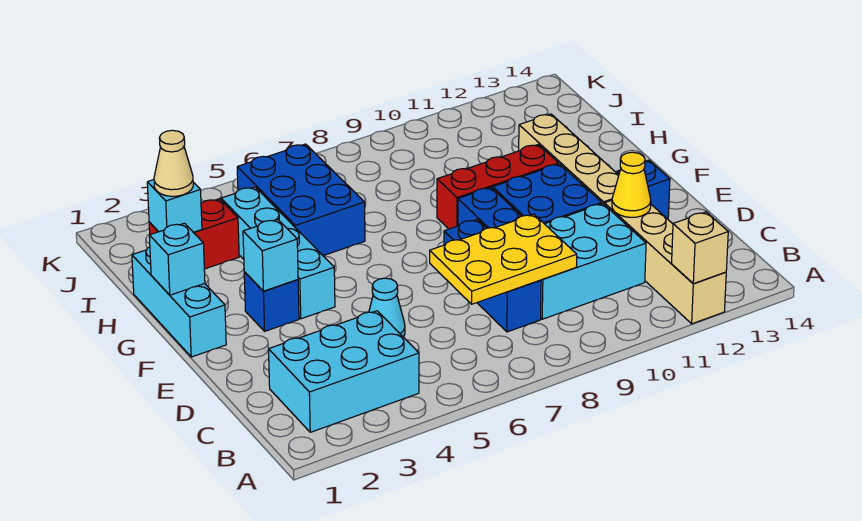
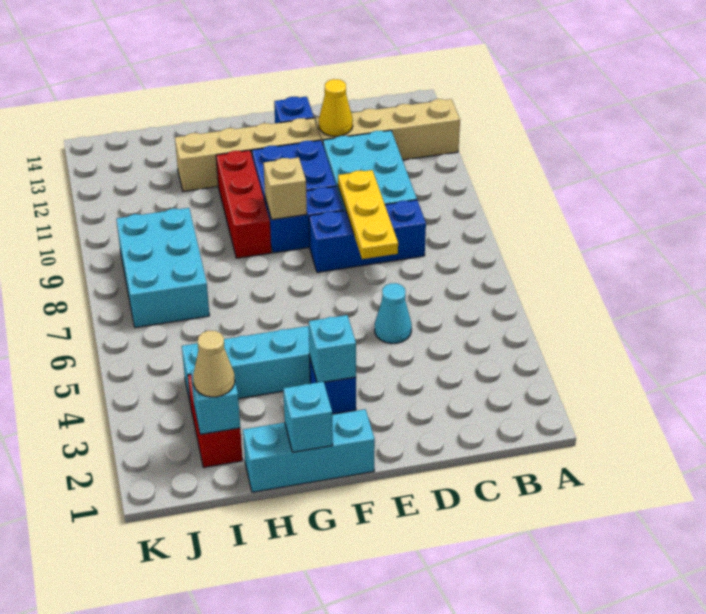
tan 1x1 brick [672,212,728,284] -> tan 1x1 brick moved to [263,157,307,220]
cyan 2x3 brick [269,311,419,432] -> cyan 2x3 brick moved to [116,208,209,328]
yellow 2x3 plate [430,214,577,304] -> yellow 1x3 plate [338,170,398,259]
blue 2x3 brick [237,144,365,256] -> none

